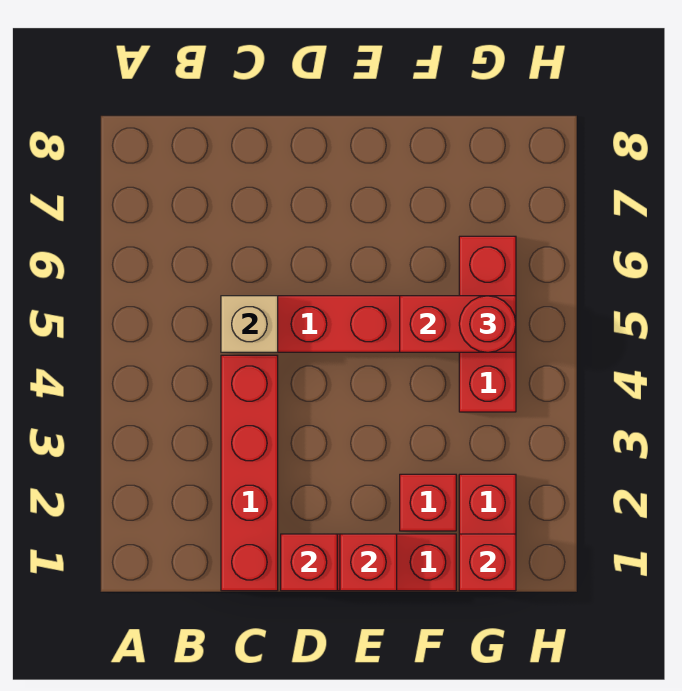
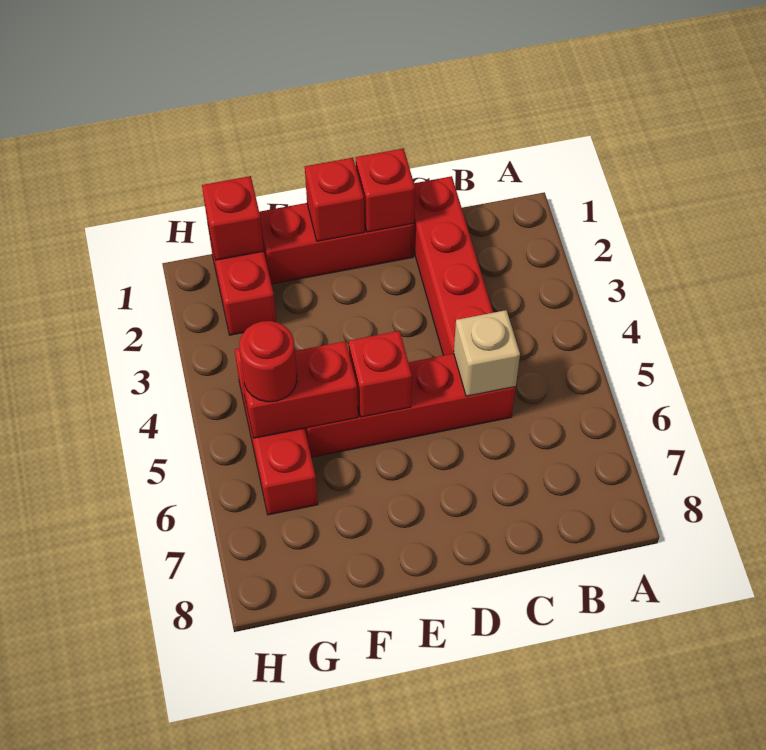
red 1x1 brick [400,474,456,531] -> red 1x1 brick moved to [349,331,412,417]

